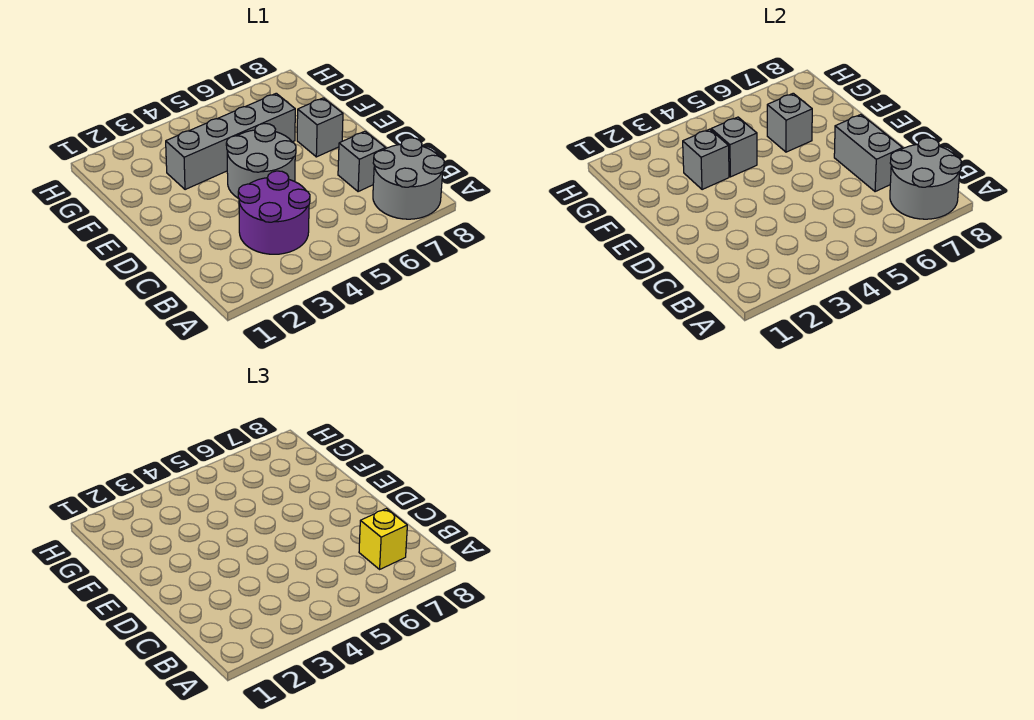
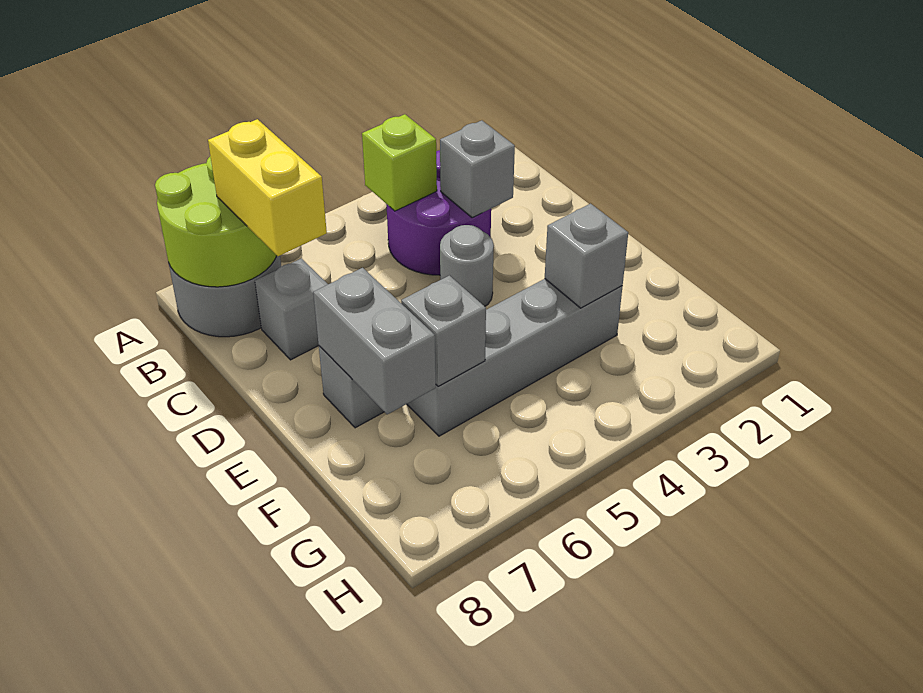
grey 2x2 round brick [890,138,961,219] -> lime 2x2 round brick [155,156,277,287]
none -> lime 1x1 brick [362,114,437,211]
yellow 1x1 brick [359,509,407,569] -> yellow 1x2 brick [208,119,327,256]
grey 1x2 brick [834,115,902,192] -> grey 1x2 brick moved to [313,268,436,414]
grey 2x2 round brick [226,124,296,198] -> grey 1x1 round brick [440,225,494,306]
grey 1x1 brick [711,117,757,177] -> grey 1x1 brick moved to [440,120,515,218]

